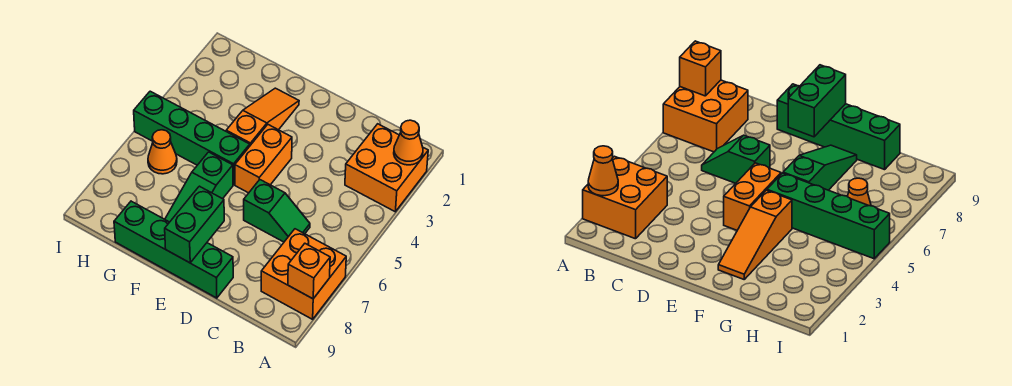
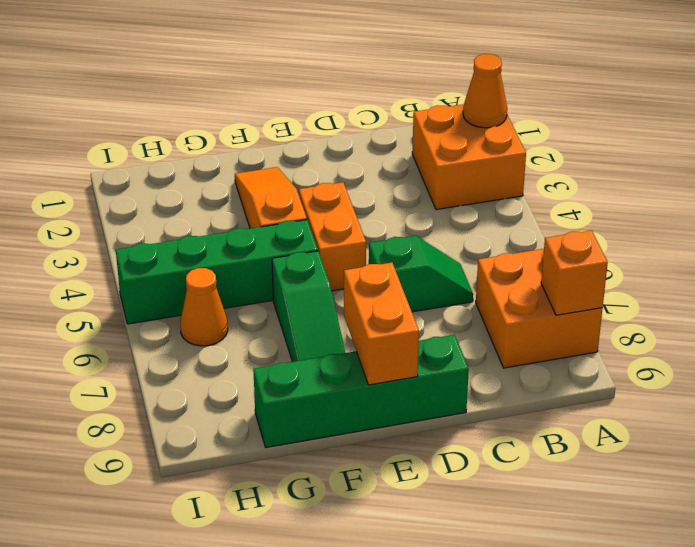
green 1x2 brick [165,186,224,263] -> orange 1x2 brick [344,263,419,385]

